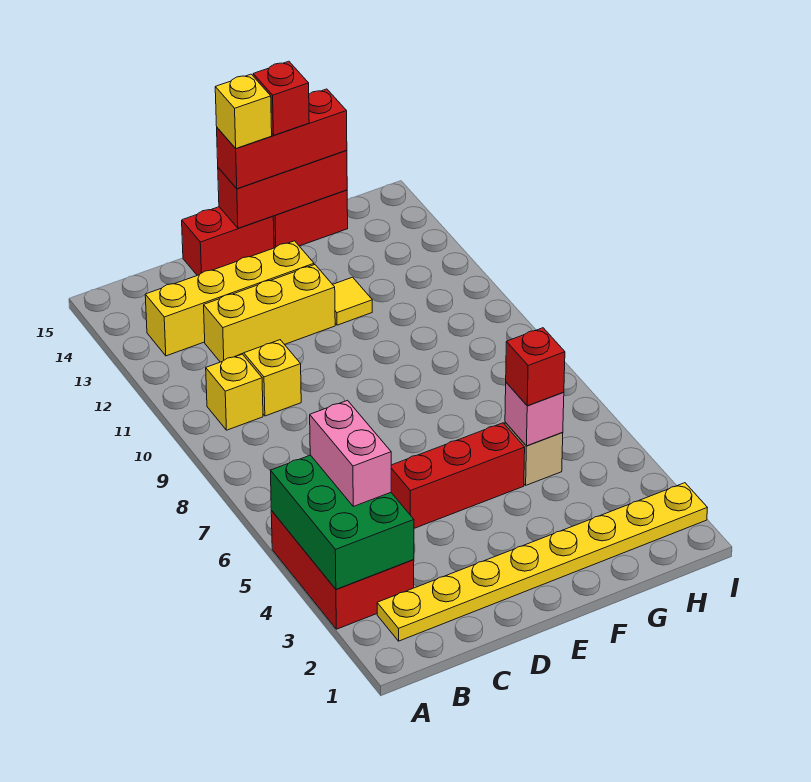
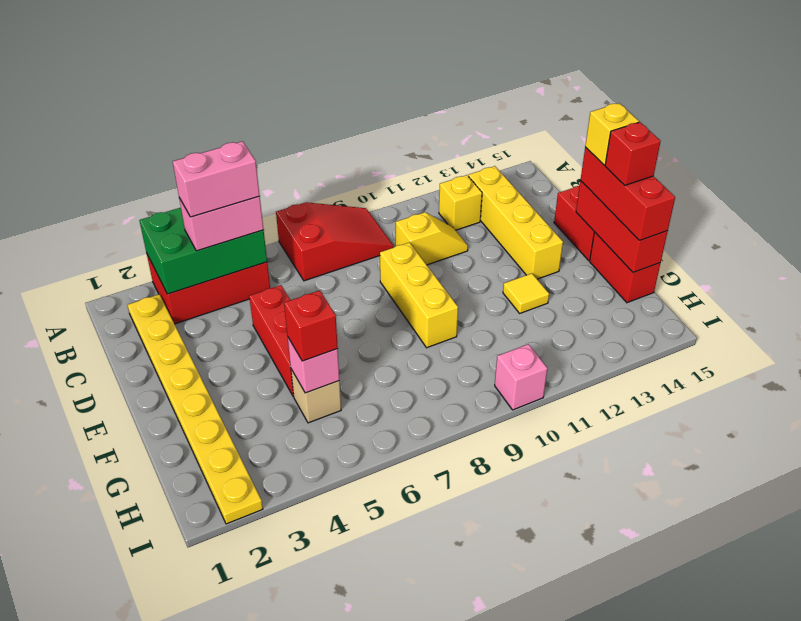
none -> red 2x3 slope [276,202,394,281]
none -> pink 1x2 brick [173,141,260,217]
yellow 1x1 brick [206,354,263,430] -> yellow 1x1 brick moved to [439,175,482,230]
yellow 1x3 brick [204,265,335,362] -> yellow 1x3 brick moved to [380,242,458,348]
none -> pink 1x1 brick [495,344,547,410]

